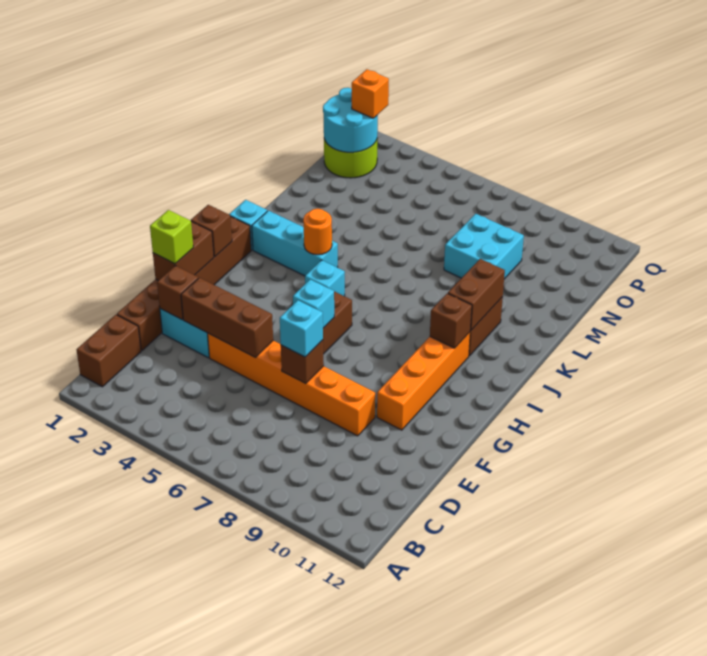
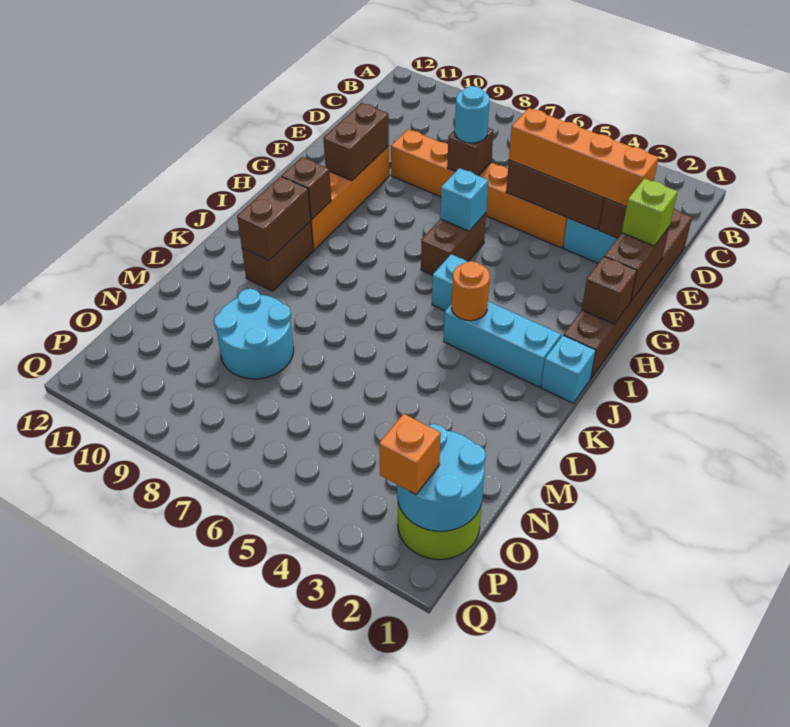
brown 1x2 brick [77,315,141,387] -> brown 1x2 brick moved to [324,103,389,181]
none -> orange 1x4 brick [509,108,659,207]
cyan 1x1 brick [280,300,323,357] -> cyan 1x1 round brick [455,86,490,143]
cyan 2x2 brick [444,214,524,279] -> cyan 2x2 round brick [214,289,294,379]

